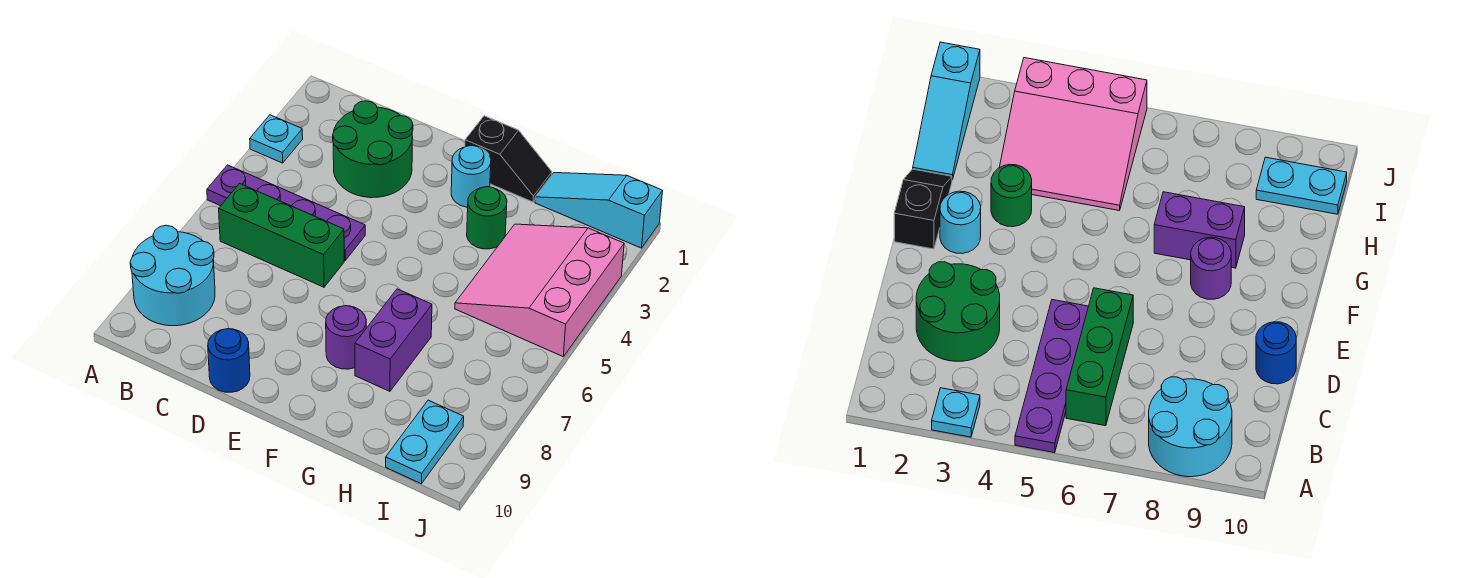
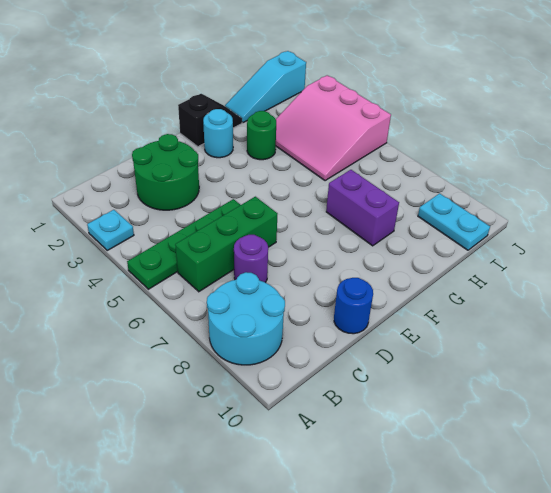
purple 1x4 plate [207,165,365,260] -> green 1x4 plate [127,199,240,289]
purple 1x1 round brick [326,306,366,369] -> purple 1x1 round brick moved to [234,235,268,282]

